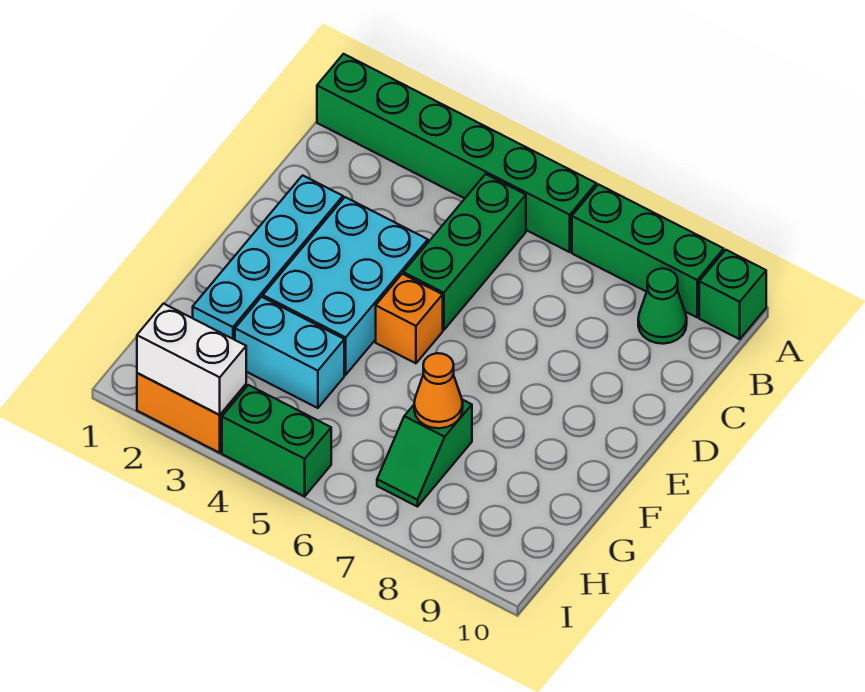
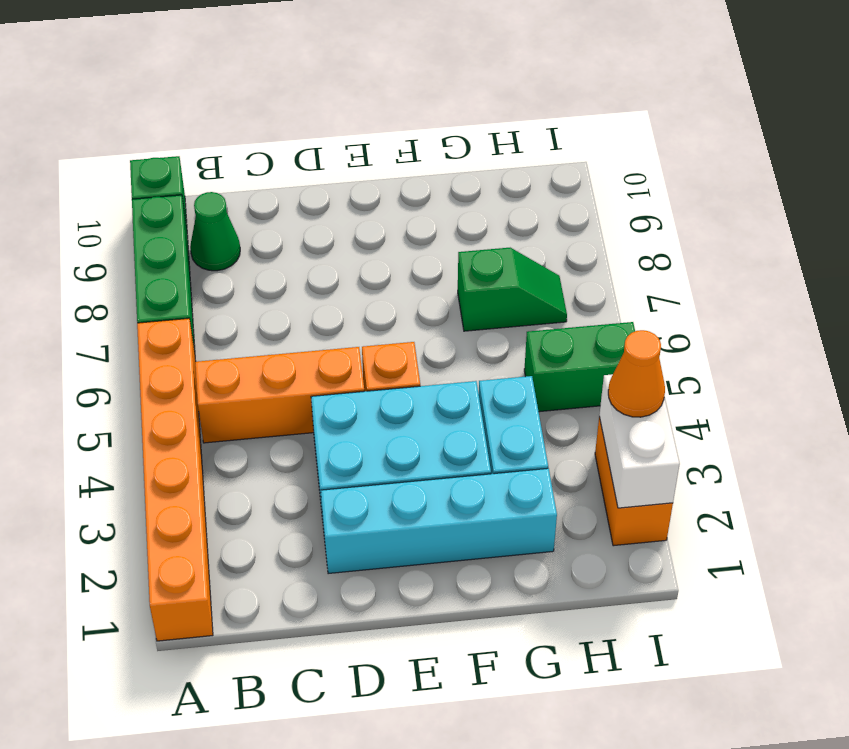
green 1x6 brick [317,54,596,252] -> orange 1x6 brick [137,318,213,641]
green 1x3 brick [403,174,526,330] -> orange 1x3 brick [195,347,364,443]
orange 1x1 cone [414,353,463,428] -> orange 1x1 cone moved to [608,330,665,417]
green 1x2 brick [222,385,331,496] -> green 1x2 brick turned to [524,322,635,412]

